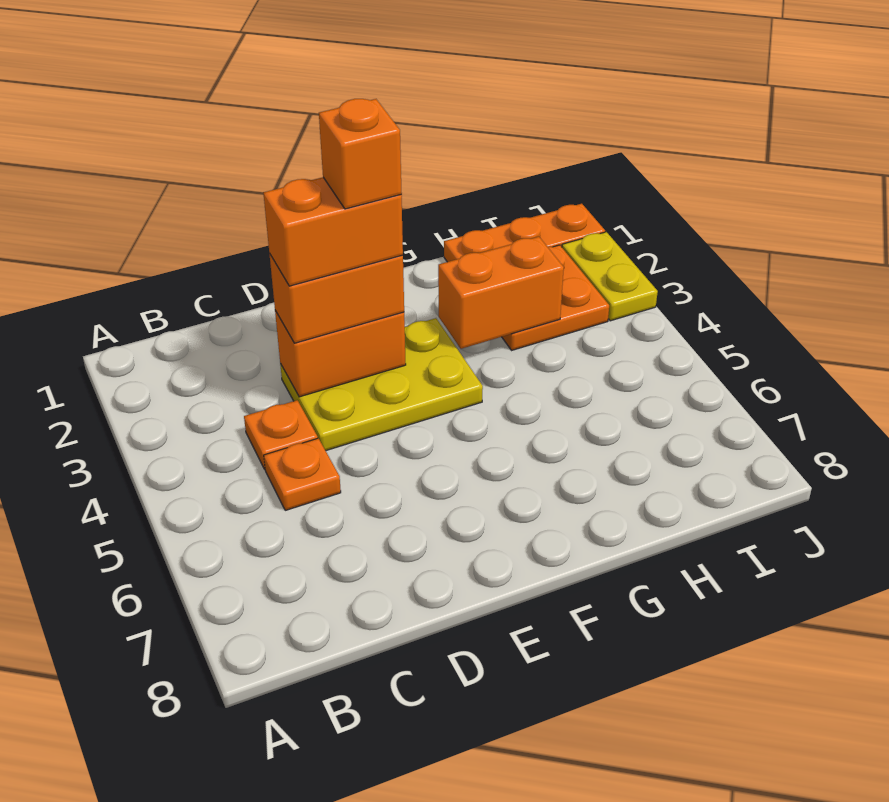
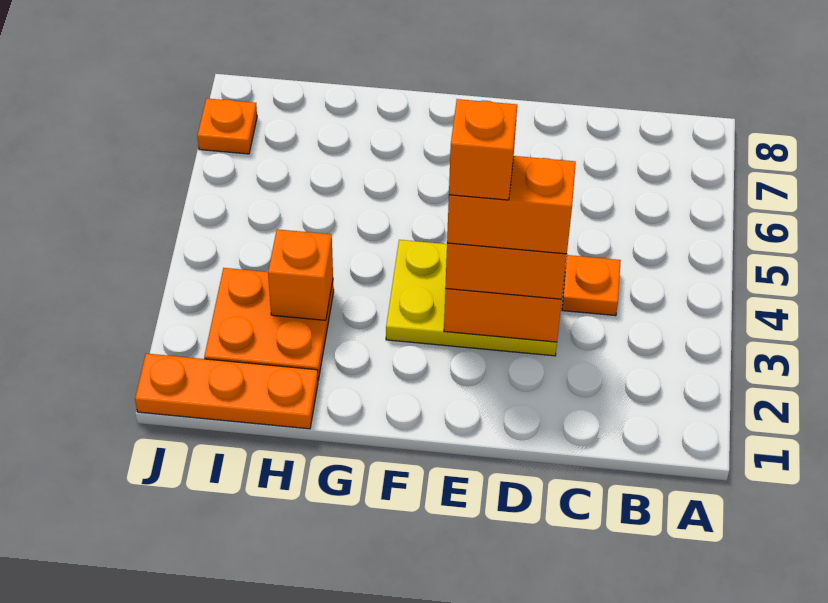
orange 1x1 plate [264,438,341,510] -> orange 1x1 plate moved to [197,98,257,154]
orange 1x2 brick [438,237,564,349] -> orange 1x1 brick [268,229,333,320]
yellow 1x2 plate [562,232,658,321] -> none

